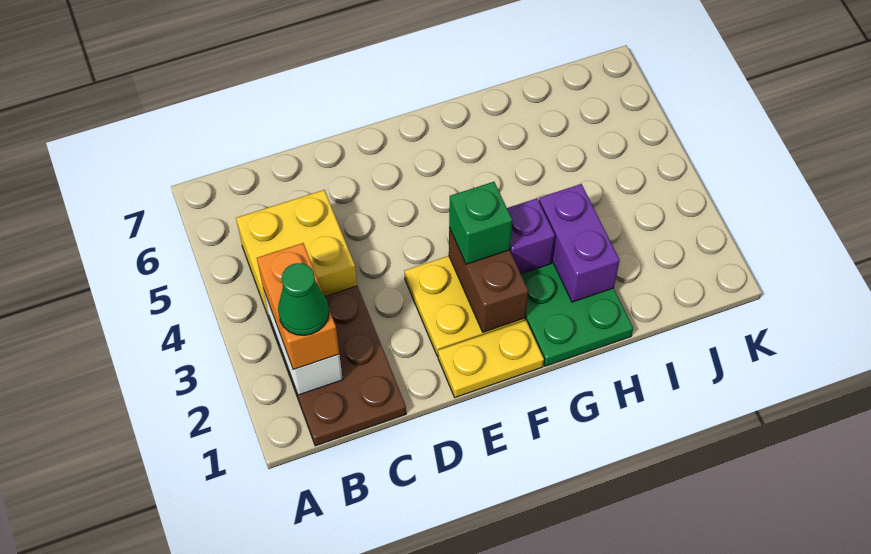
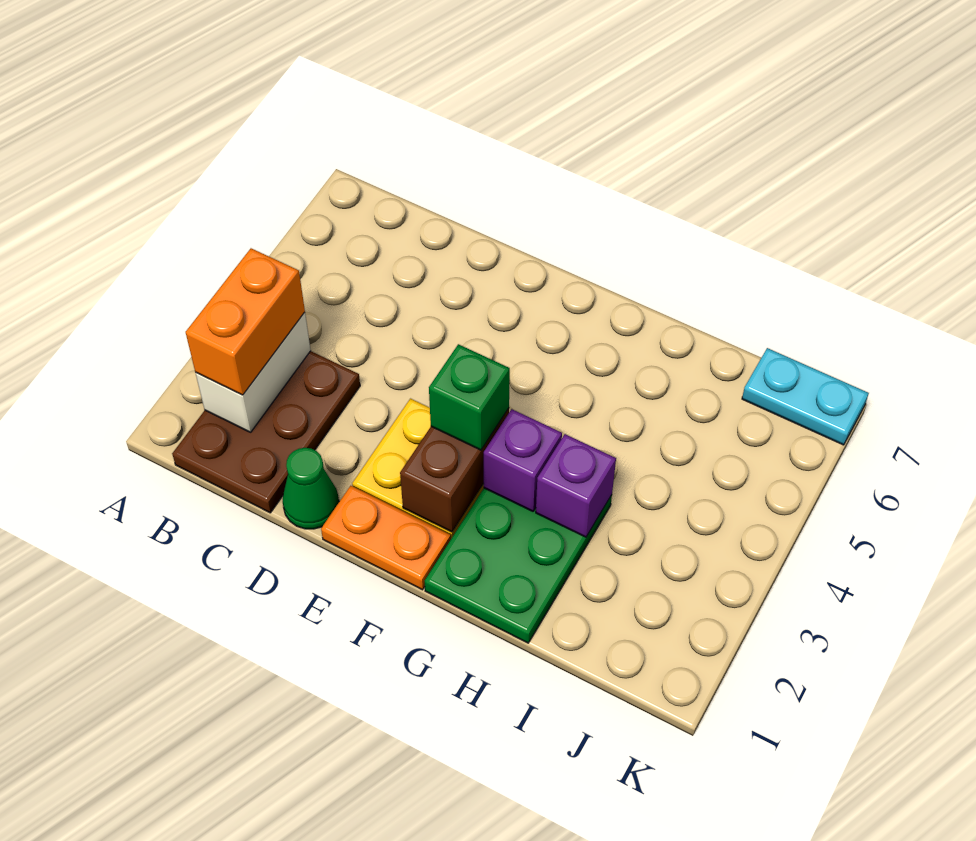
green 1x1 cone [278,263,329,335] -> green 1x1 cone moved to [283,448,339,529]
yellow 2x2 brick [236,190,357,320] -> none
yellow 1x2 plate [438,320,544,397] -> orange 1x2 plate [321,486,451,590]
purple 1x2 brick [539,184,620,302] -> purple 1x1 brick [536,434,616,537]
none -> cyan 1x2 plate [742,348,869,445]

